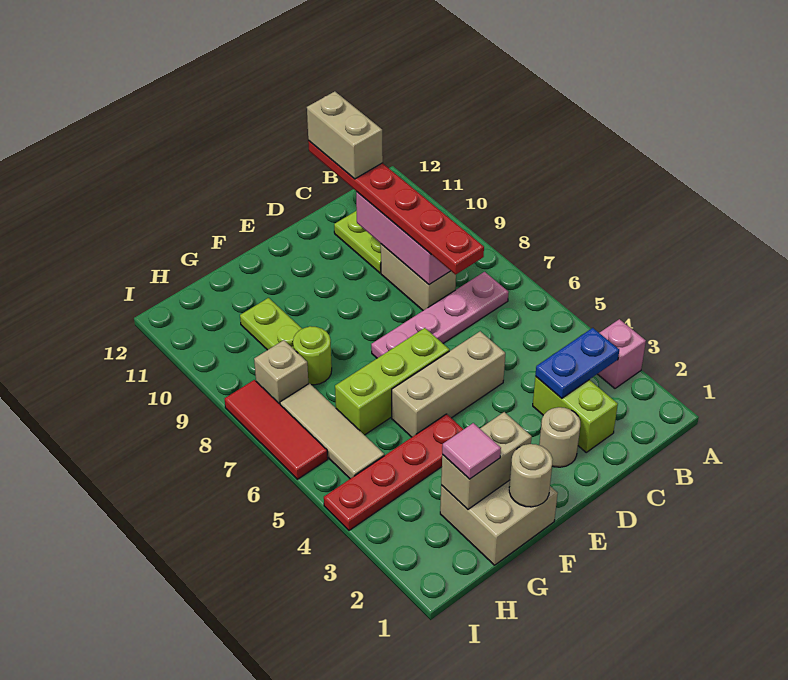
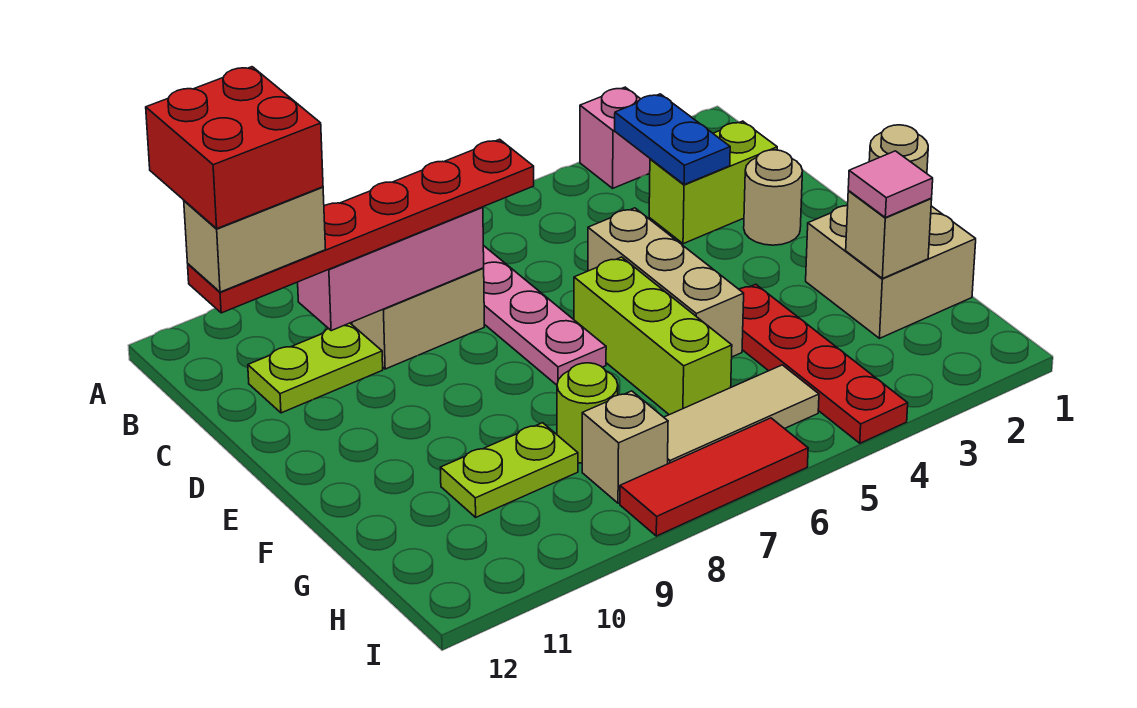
none -> red 2x2 brick [146,67,323,229]
tan 1x2 brick [441,412,532,509] -> tan 1x1 brick [846,191,932,279]

